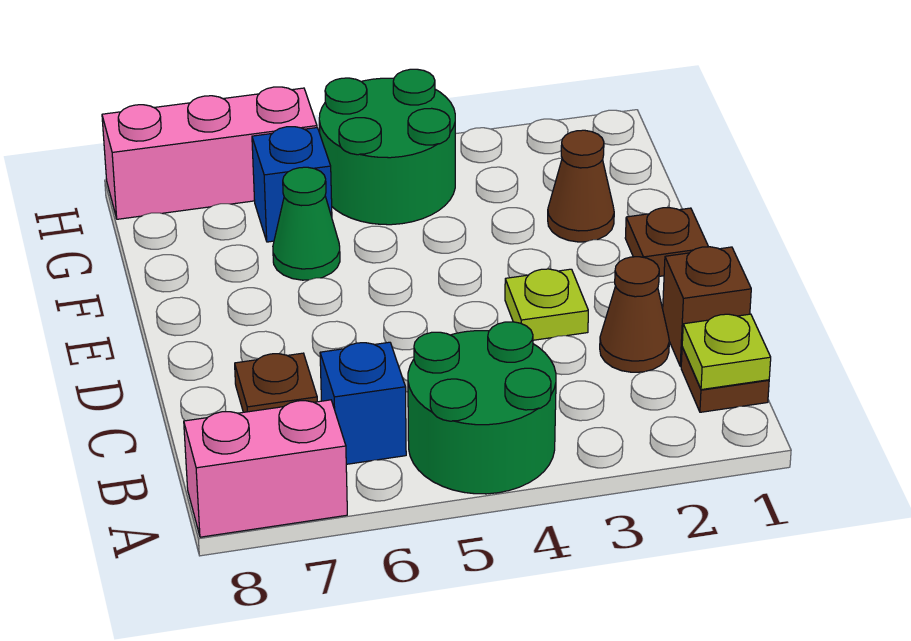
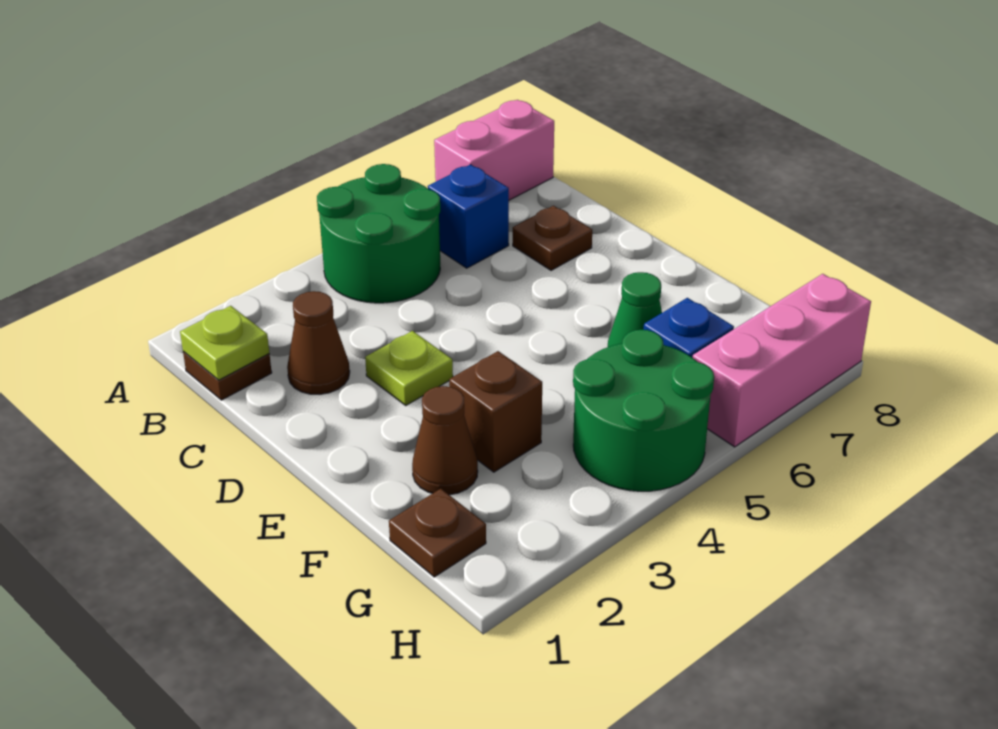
brown 1x1 brick [663,247,751,367] -> brown 1x1 brick moved to [449,351,542,472]
brown 1x1 plate [625,208,708,276] -> brown 1x1 plate moved to [389,489,486,577]

